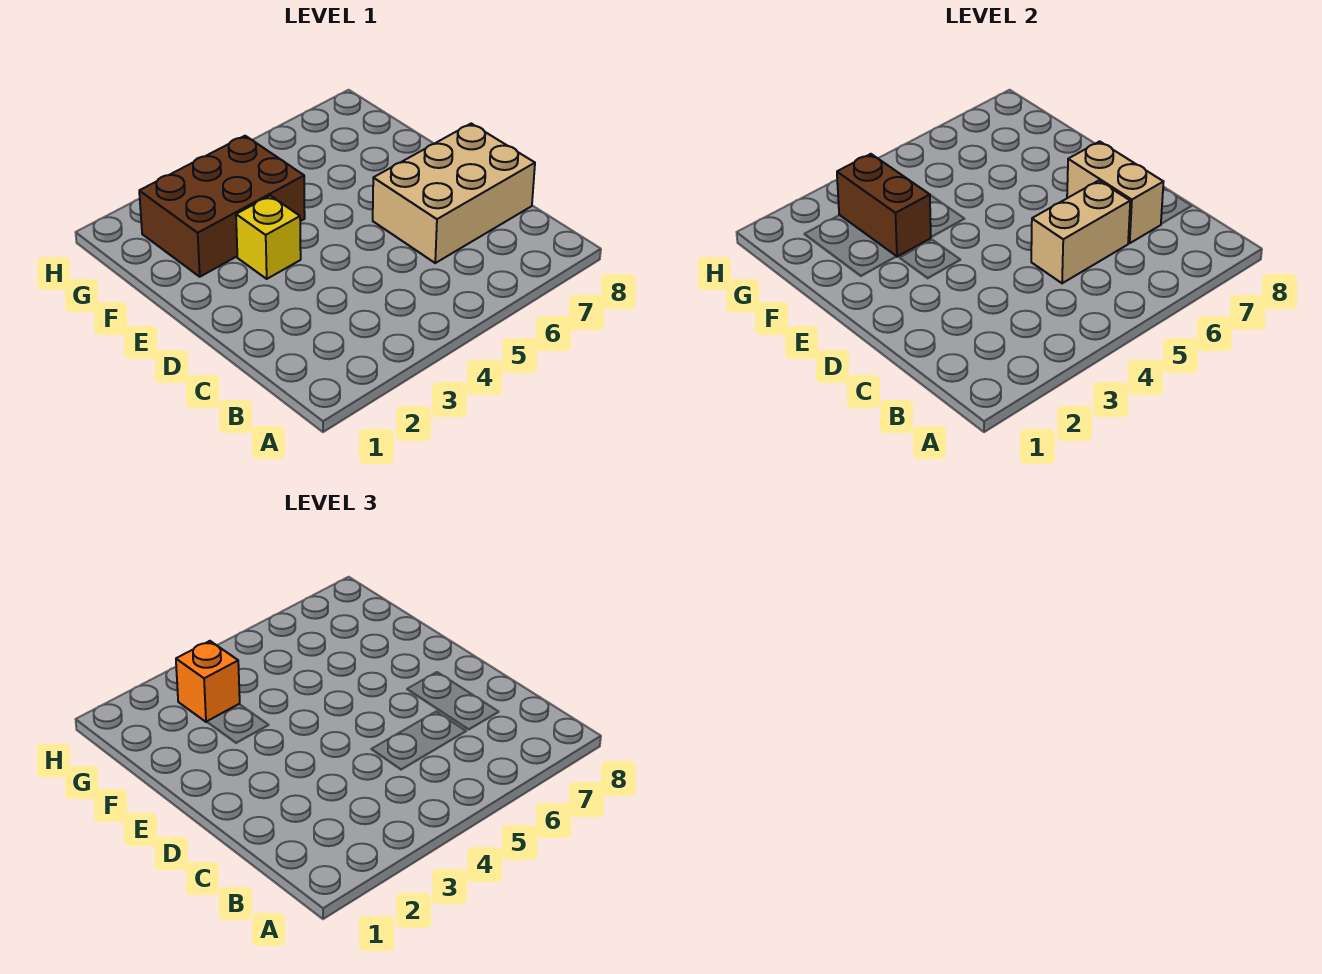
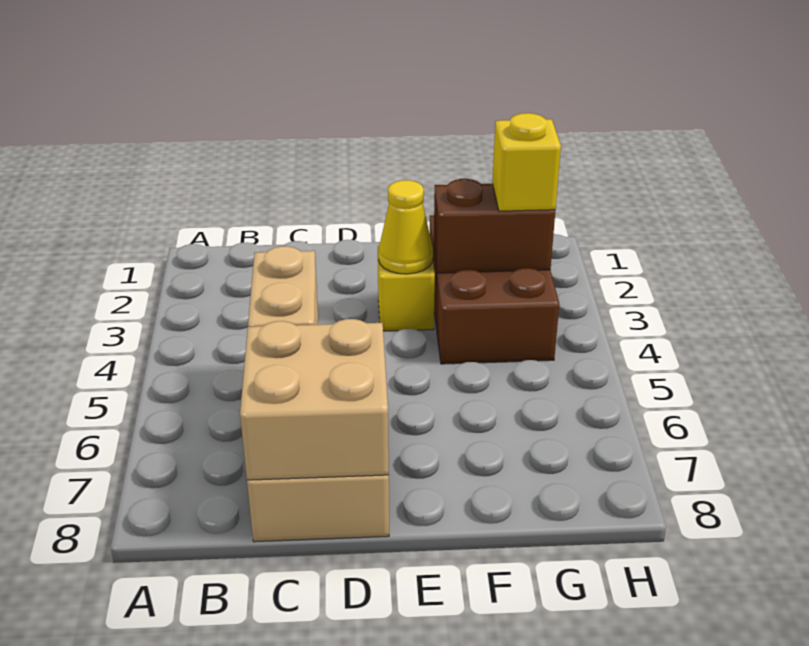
tan 1x2 brick [1067,141,1163,243] -> tan 2x2 brick [240,319,389,480]
none -> yellow 1x1 cone [378,180,433,274]
orange 1x1 brick [176,641,240,722] -> yellow 1x1 brick [492,113,561,211]

